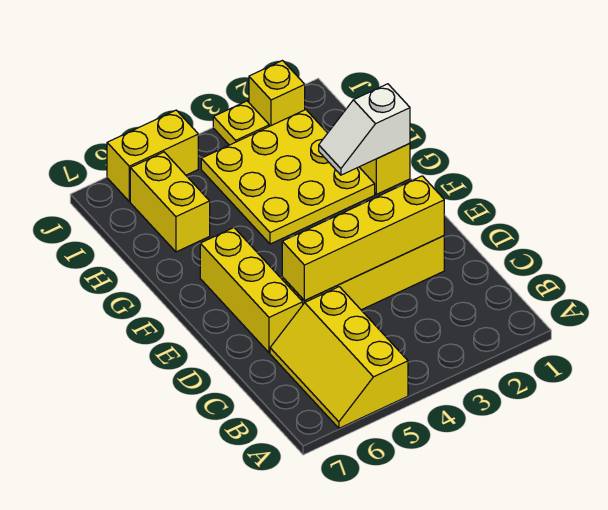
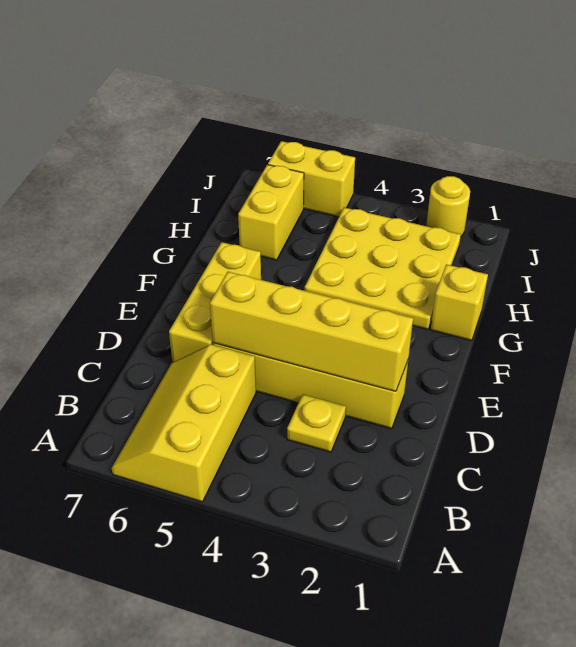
white 1x2 slope [319,84,410,175] -> none
yellow 1x1 brick [249,61,305,126] -> yellow 1x1 round brick [426,176,470,236]
yellow 1x1 plate [213,101,269,145] -> yellow 1x1 plate moved to [287,394,346,452]

